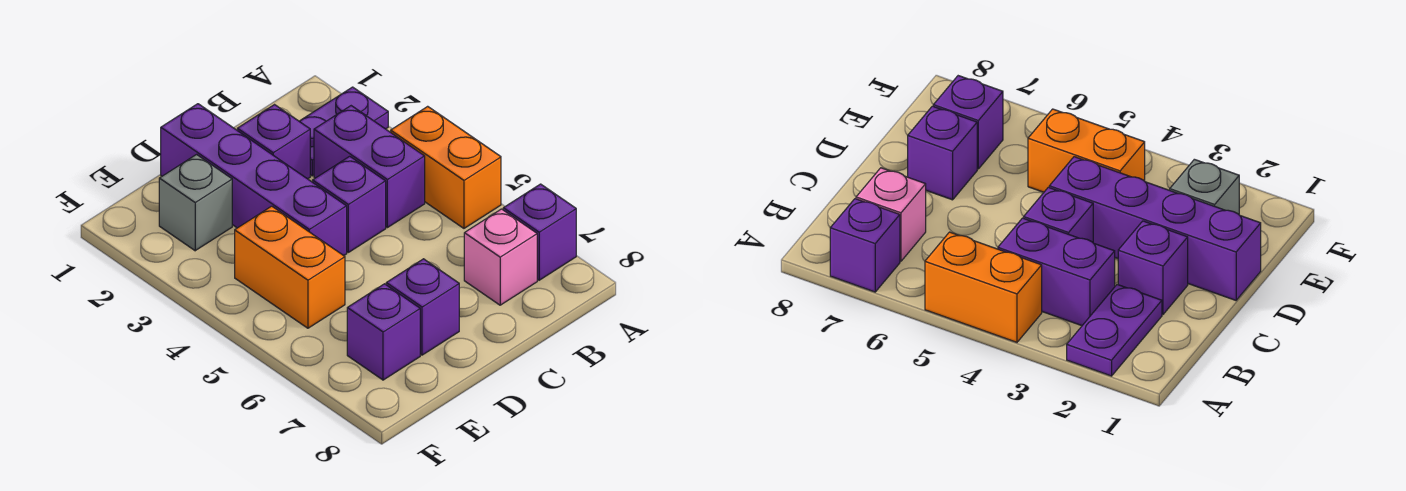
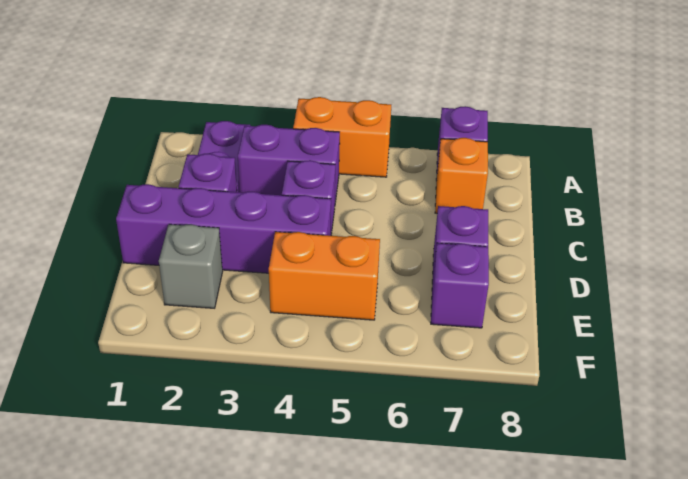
pink 1x1 brick [464,209,537,305] -> orange 1x1 brick [435,138,488,213]

